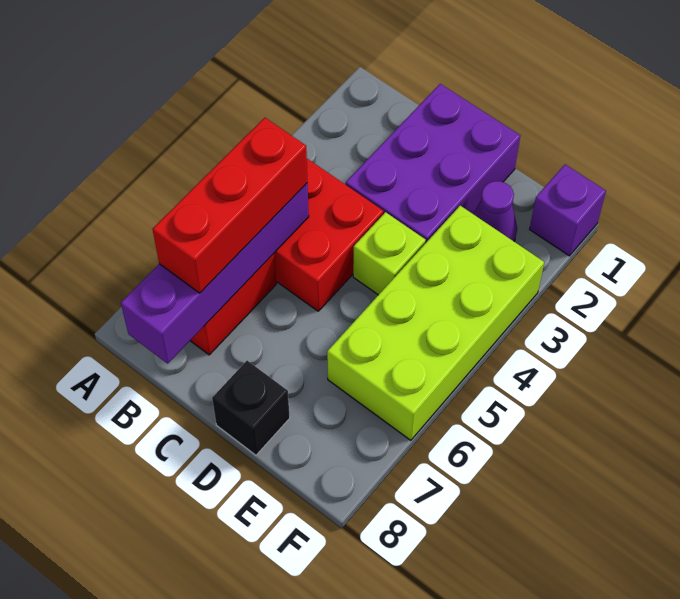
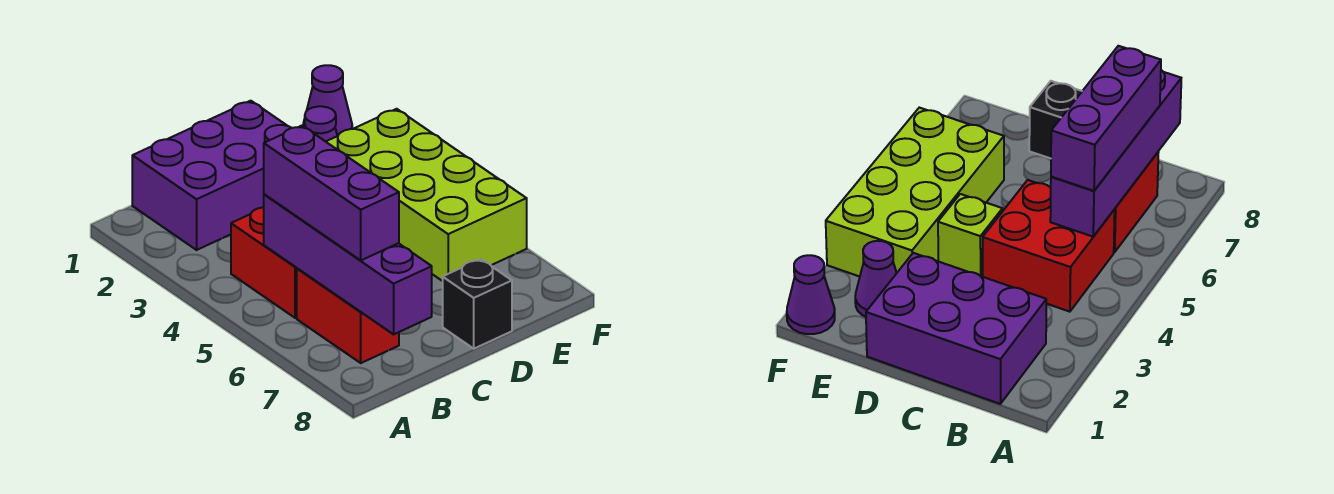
red 1x3 brick [153,118,307,293] -> purple 1x3 brick [264,126,399,260]
purple 2x3 brick [346,84,520,243] -> purple 2x3 brick turned to [132,101,291,250]
purple 1x1 brick [530,165,606,256] -> purple 1x1 cone [303,65,352,136]

